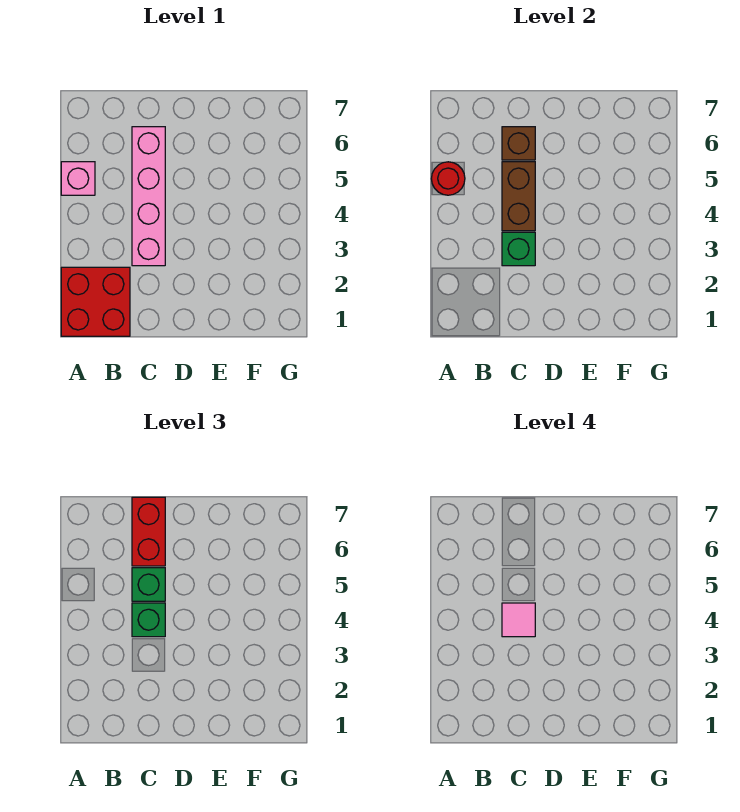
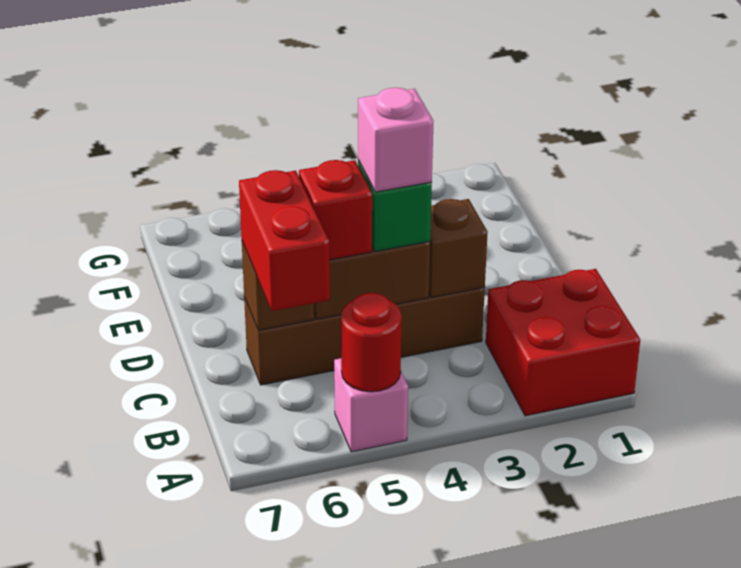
pink 1x4 brick [132,127,165,266] -> brown 1x4 brick [244,287,485,385]
green 1x1 brick [502,232,535,266] -> brown 1x1 brick [429,199,488,298]
pink 1x1 tile [502,603,535,637] -> pink 1x1 brick [358,88,434,192]
green 1x1 brick [132,568,165,601] -> red 1x1 brick [299,160,372,260]
red 1x2 brick [132,497,165,566] -> red 1x2 brick turned to [239,170,330,311]

